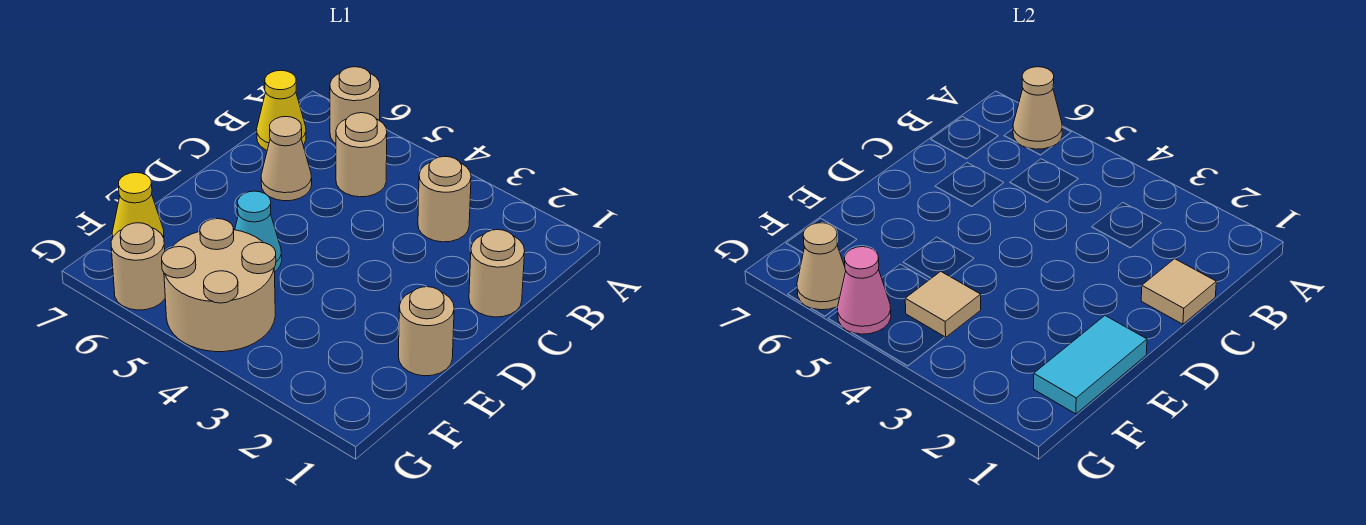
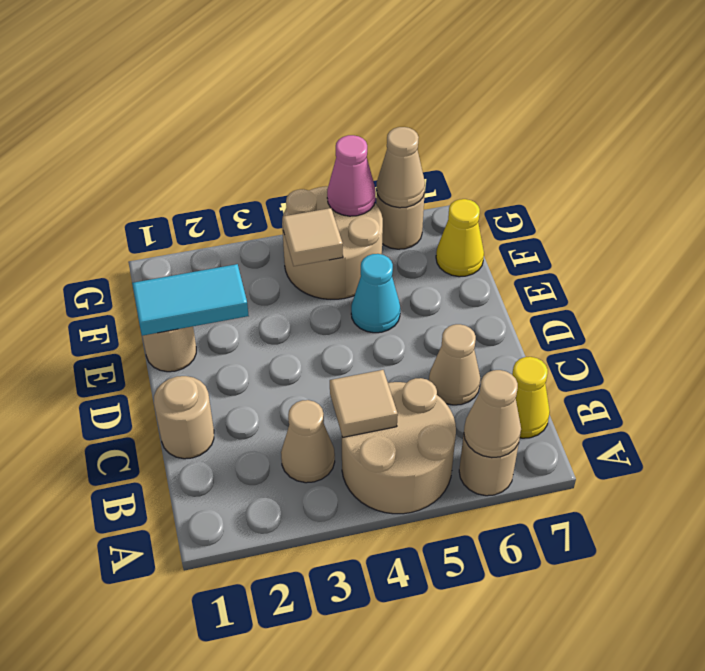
tan 1x1 round brick [418,157,471,242] -> tan 1x1 cone [281,400,335,483]
tan 1x1 round brick [336,113,387,197] -> tan 2x2 round brick [342,378,456,514]
tan 1x1 tile [1141,259,1216,324] -> tan 1x1 tile moved to [330,370,398,437]
cyan 1x2 tile [1034,316,1147,414] -> cyan 1x2 tile turned to [132,264,249,336]

